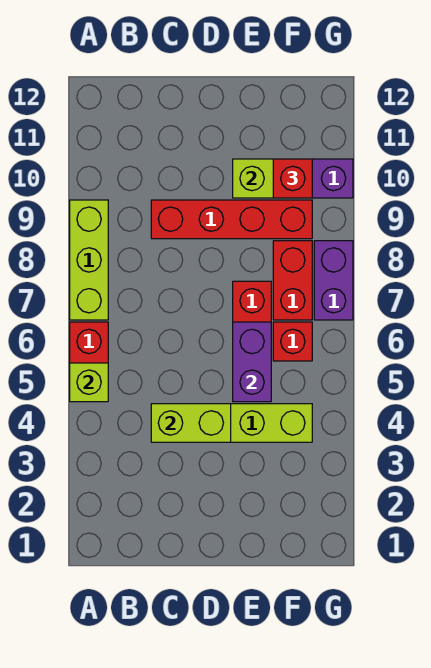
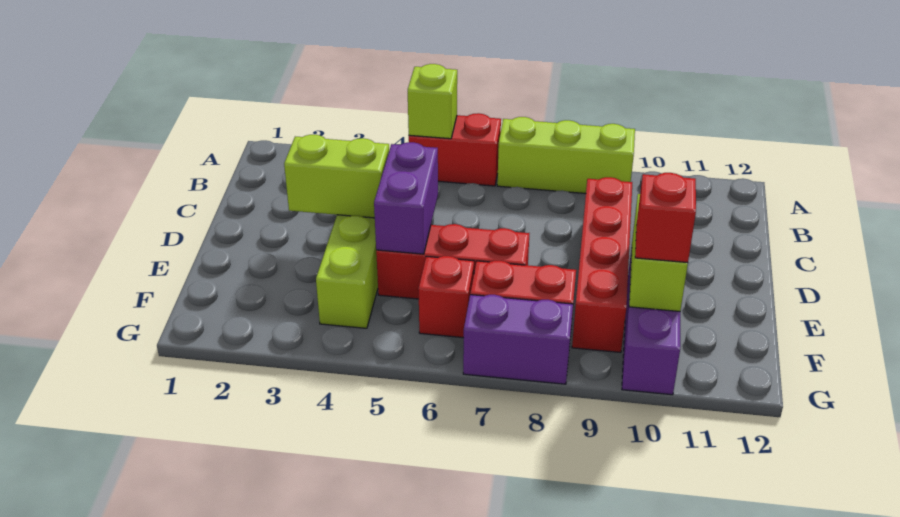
lime 1x2 brick [151,404,231,442] -> lime 1x2 brick turned to [284,135,389,218]
purple 1x2 brick [233,322,271,402] -> purple 1x2 brick turned to [374,142,438,254]

